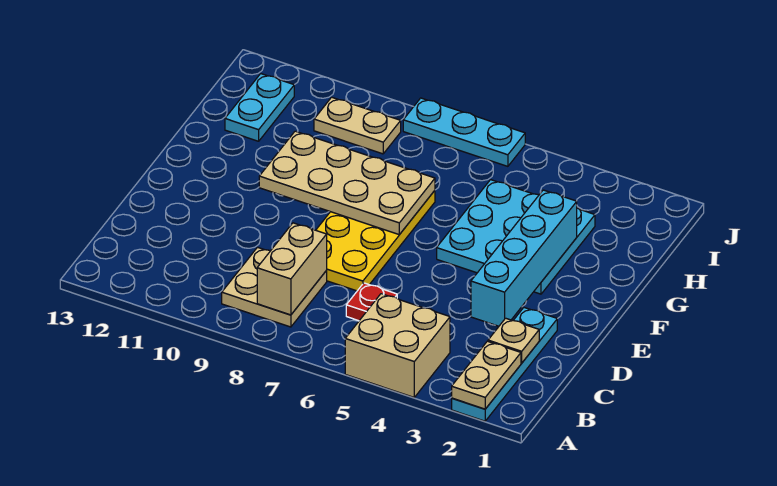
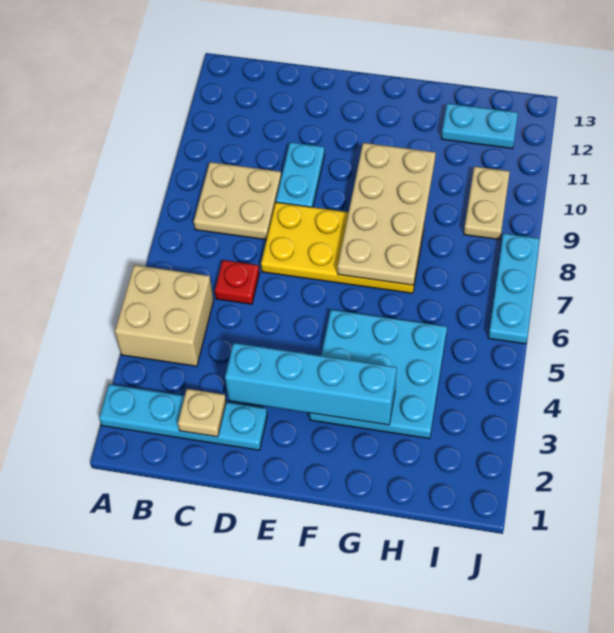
tan 1x2 plate [452,341,521,409] -> none
tan 1x2 brick [257,223,327,315] -> none
none -> cyan 1x2 plate [276,142,325,207]

